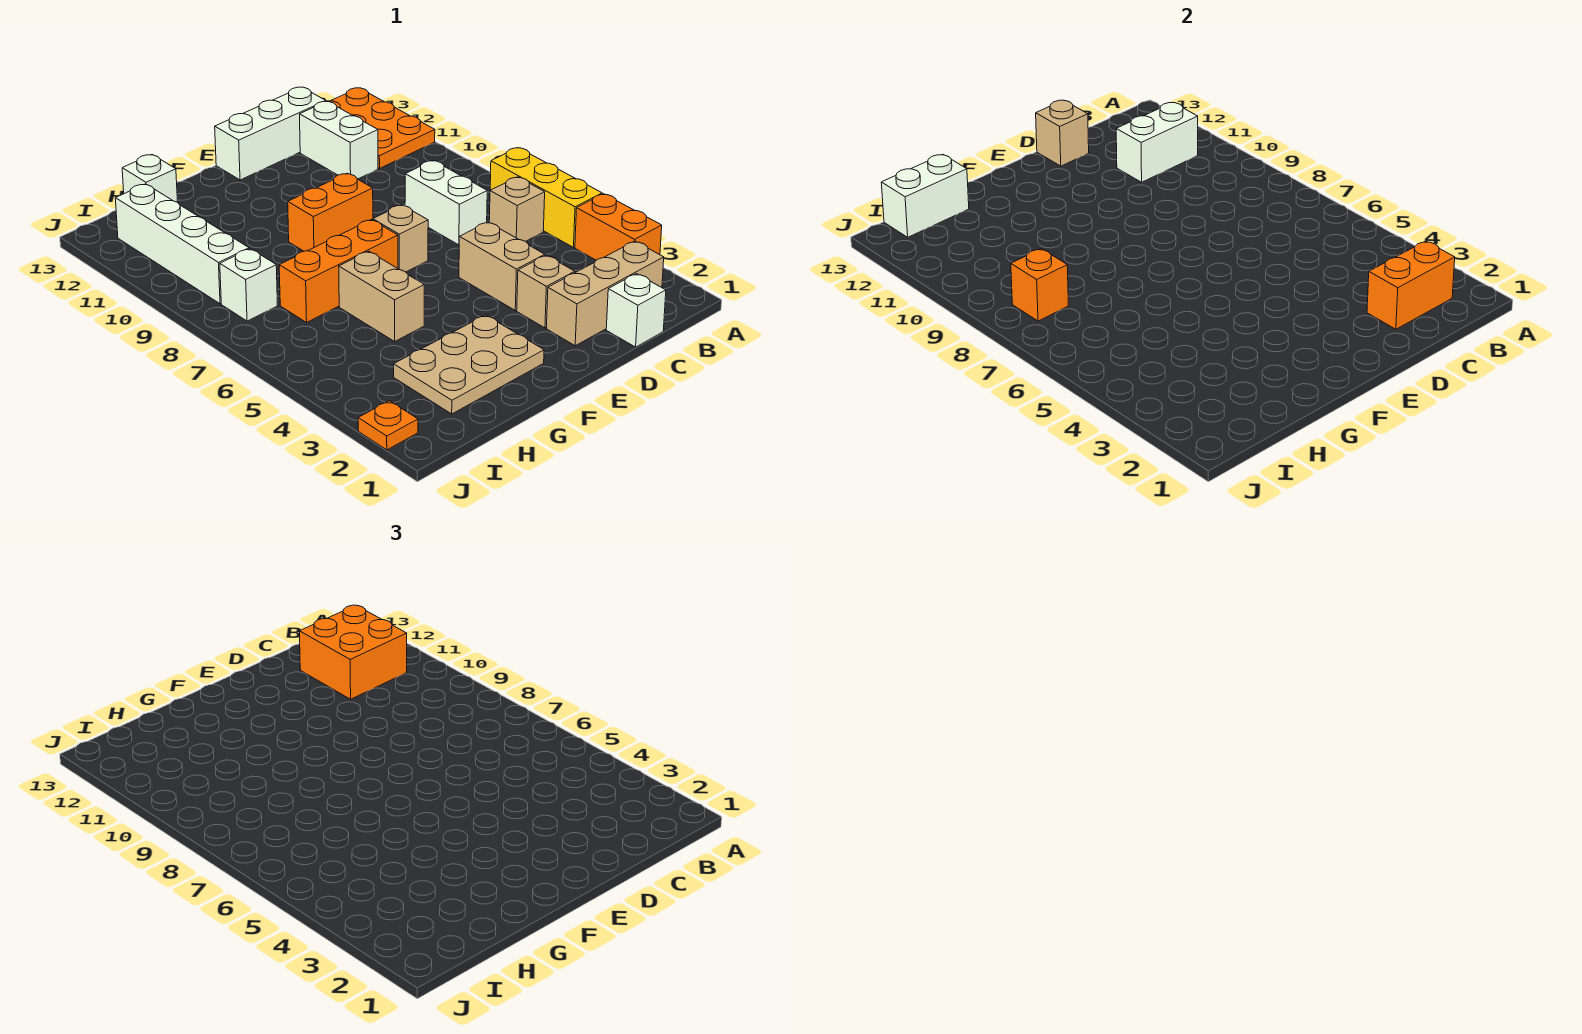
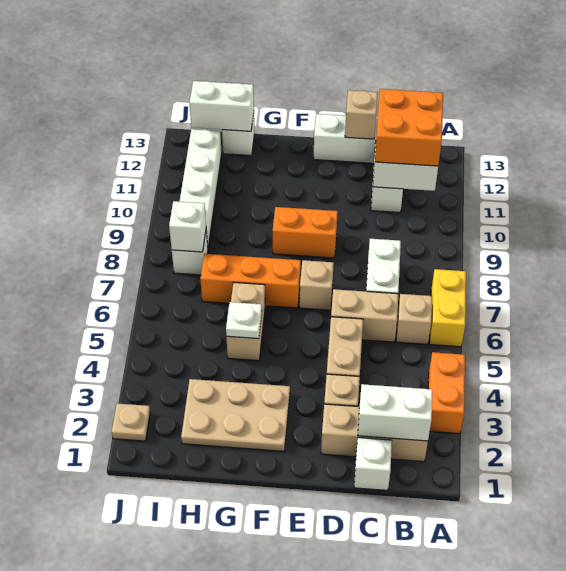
yellow 1x3 brick [490,148,602,247] -> yellow 1x2 brick [430,269,466,347]
orange 2x3 plate [326,88,435,168] -> none
orange 1x2 brick [1367,241,1455,329] -> white 1x2 brick [358,384,432,441]
none -> tan 1x2 brick [331,289,398,342]
none -> white 1x1 plate [226,302,262,339]
orange 1x1 brick [1011,249,1069,321] -> white 1x1 brick [169,201,206,252]
orange 1x1 plate [358,401,418,450] -> tan 1x1 plate [112,403,150,441]

